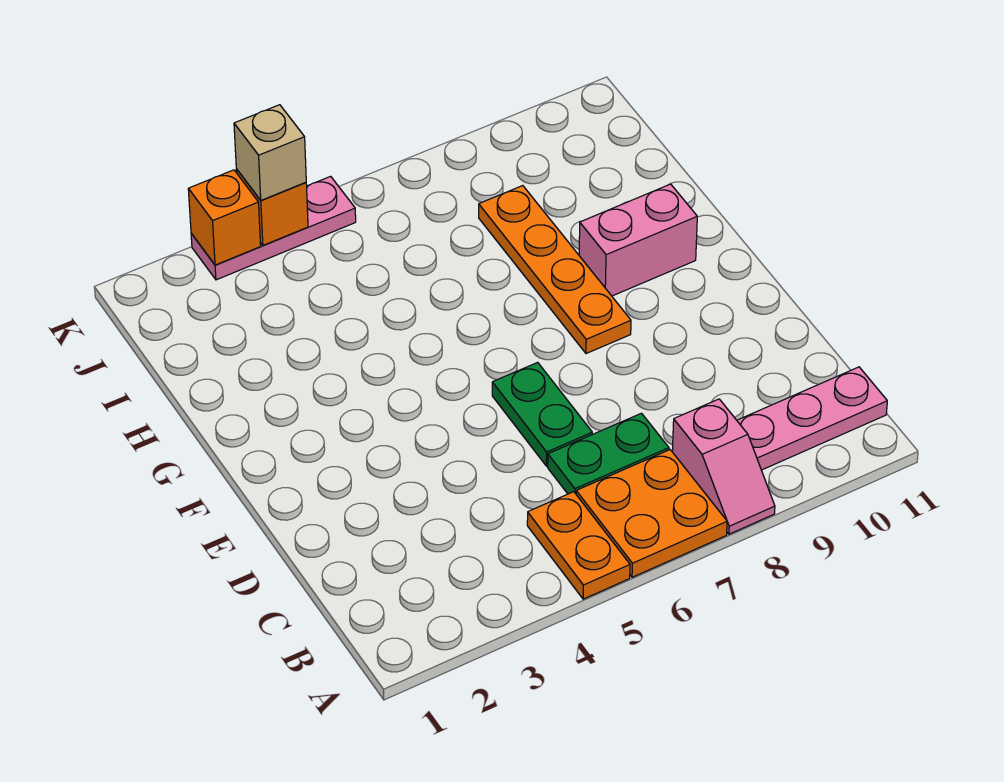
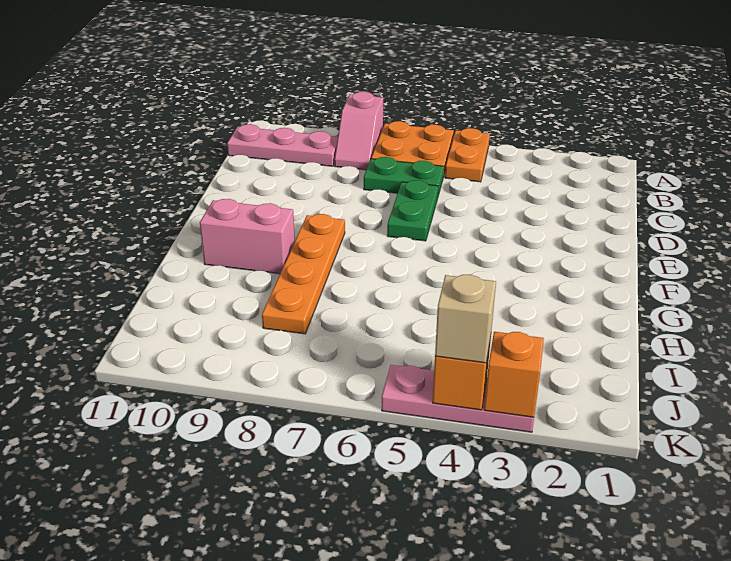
pink 1x2 slope [672,399,775,534] -> pink 1x2 slope turned to [335,92,383,170]

